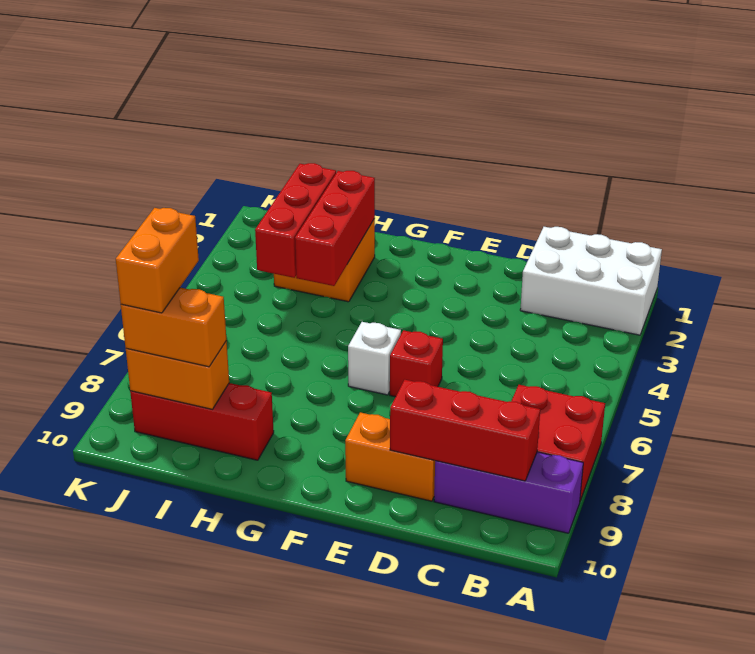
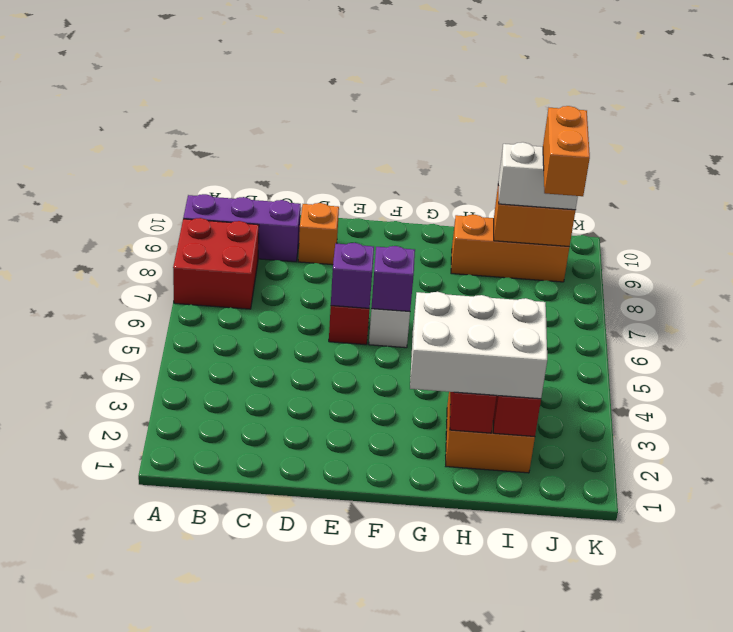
white 2x3 brick [520,227,662,335] -> white 2x3 brick moved to [410,292,547,399]
red 1x3 brick [390,380,540,481] -> none
orange 1x2 brick [345,412,435,501] -> orange 1x1 brick [298,203,339,265]
none -> purple 1x1 brick [331,243,374,308]
none -> purple 1x1 brick [371,246,415,311]
red 1x3 brick [130,383,274,460] -> orange 1x3 brick [451,215,569,282]
orange 1x2 brick [121,288,226,367] -> white 1x2 brick [498,142,578,210]

